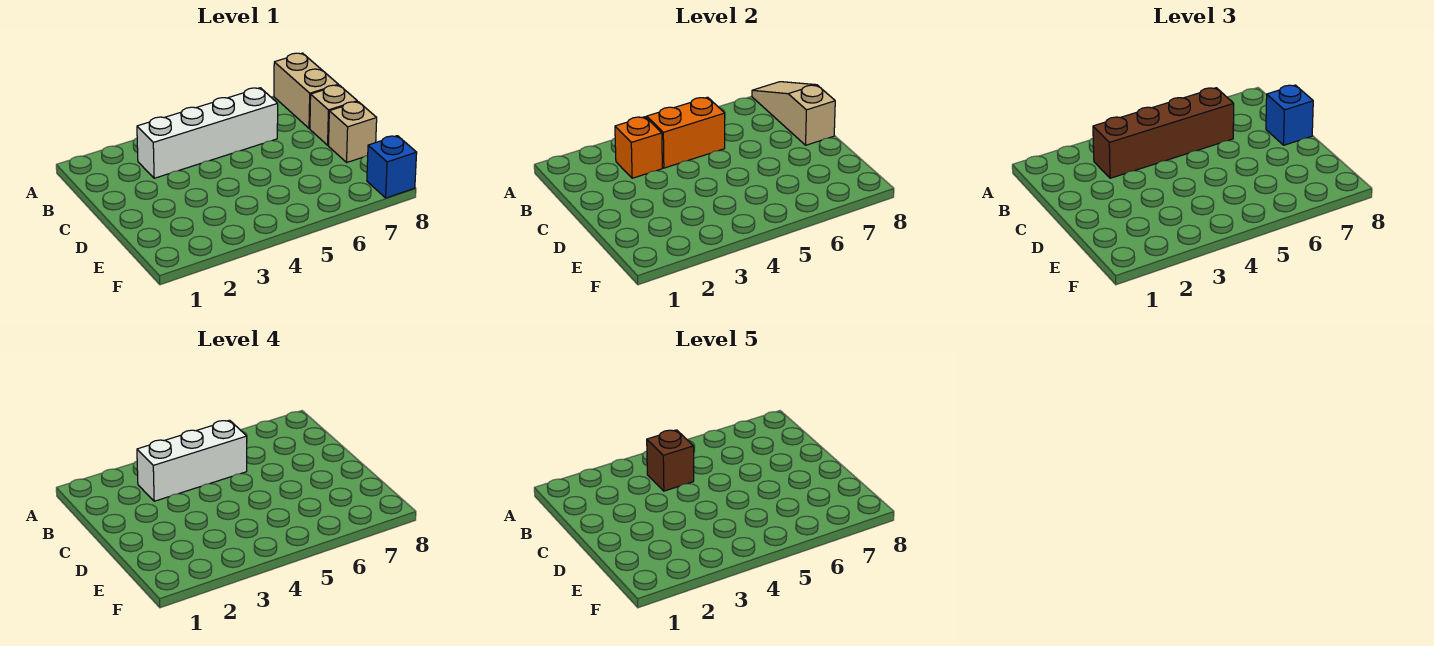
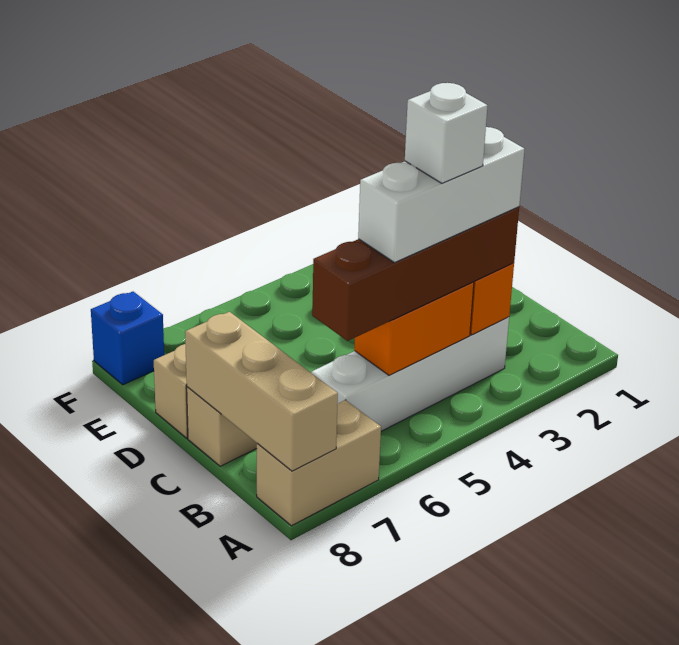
tan 1x2 brick [274,53,338,129] -> tan 1x2 brick turned to [257,400,381,526]
tan 1x3 slope [752,82,835,145] -> tan 1x3 brick [185,312,338,471]
brown 1x1 brick [647,430,694,491] -> white 1x1 brick [405,83,488,183]
blue 1x1 brick [1266,85,1313,145] -> none

